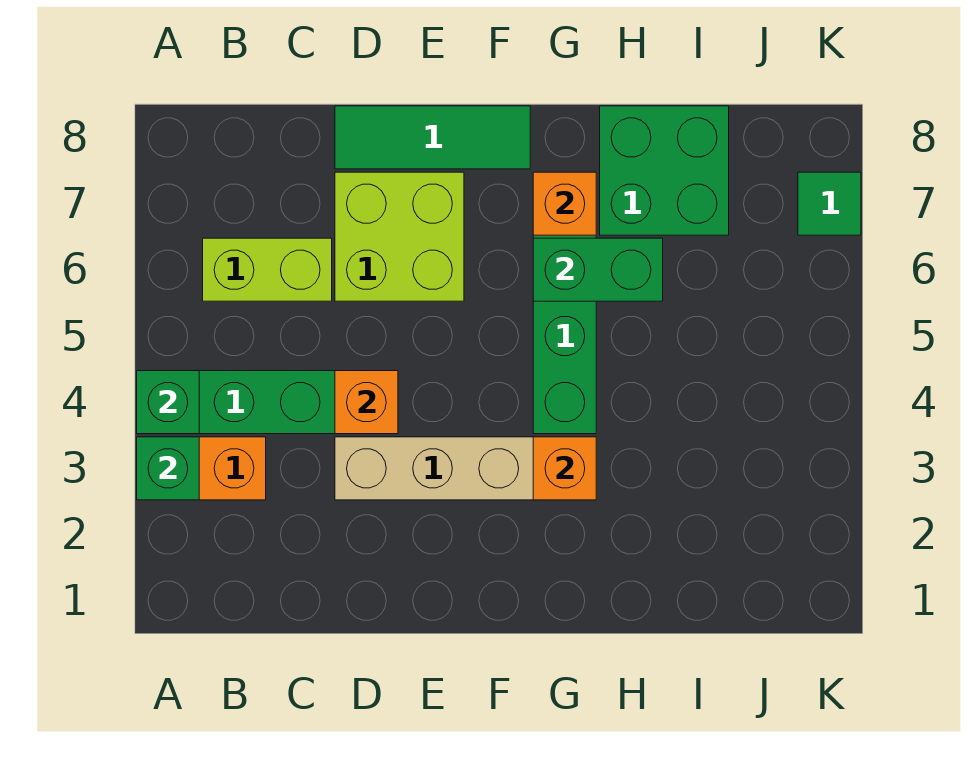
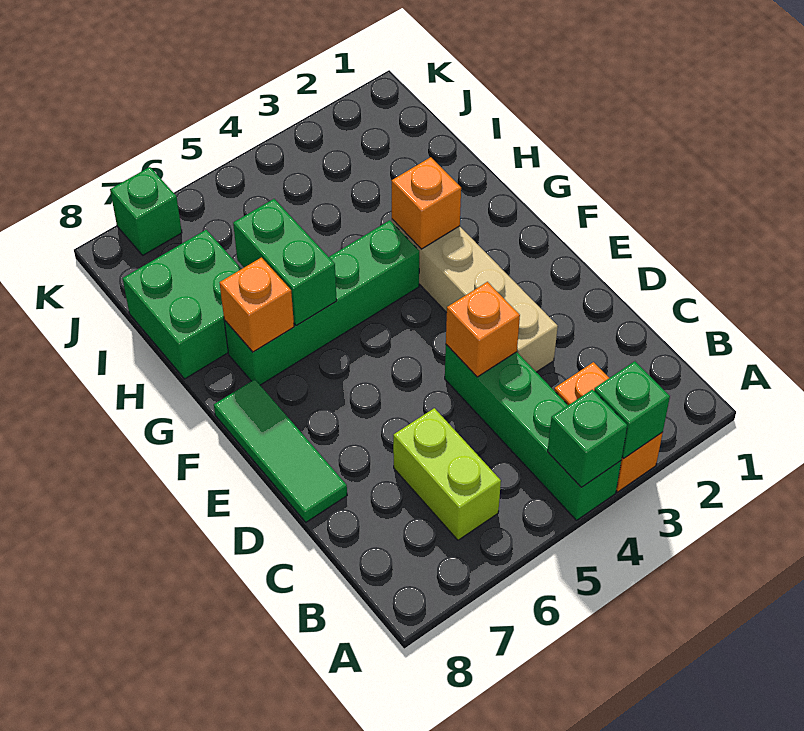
lime 2x2 brick [335,172,464,301] -> none
green 1x1 tile [798,172,861,235] -> green 1x1 brick [110,167,182,255]

